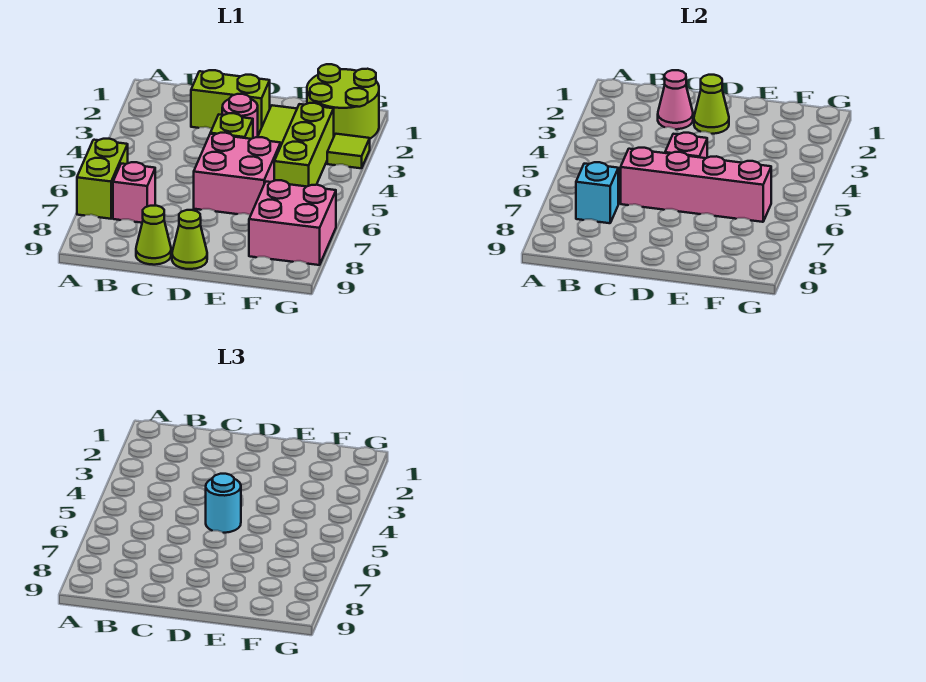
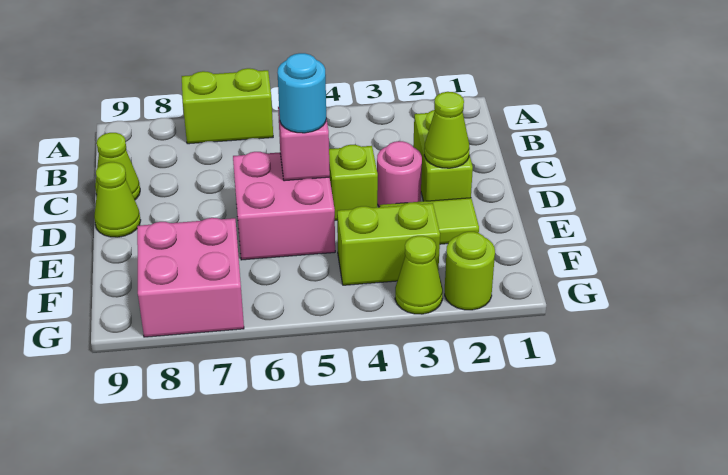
pink 1x1 brick [113,162,155,223] -> none
cyan 1x1 brick [576,162,618,223] -> none
pink 1x1 cone [658,70,693,129] -> none
pink 1x4 brick [621,148,771,222] -> none
lime 2x2 round brick [307,64,379,139] -> lime 1x1 round brick [445,232,495,310]
lime 1x3 brick [274,103,334,187] -> lime 1x2 brick [337,203,440,285]
lime 1x1 tile [327,134,370,168] -> lime 1x1 cone [395,236,443,314]

